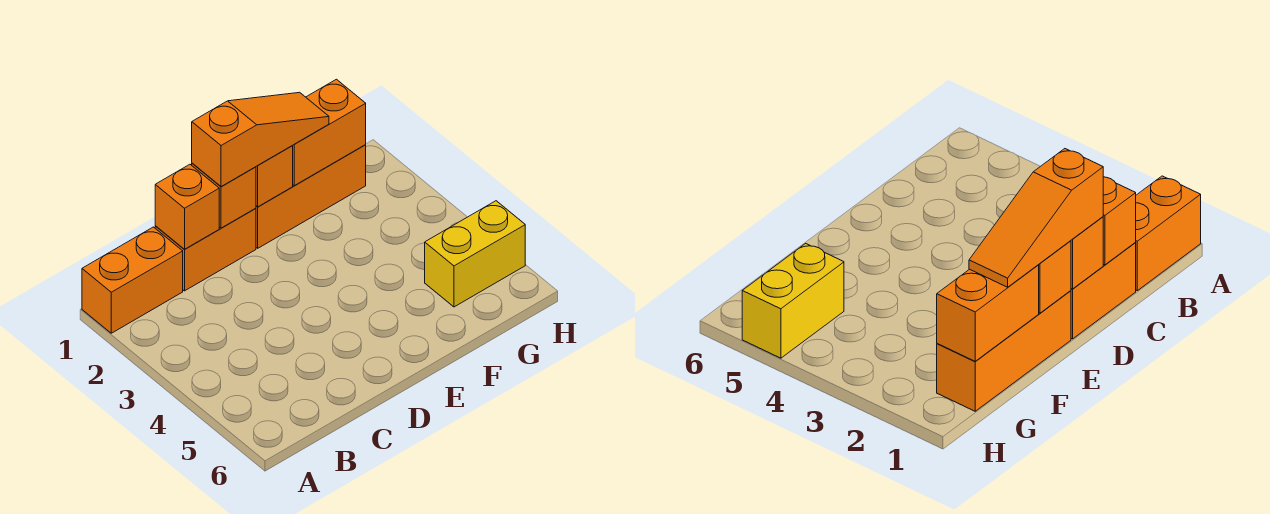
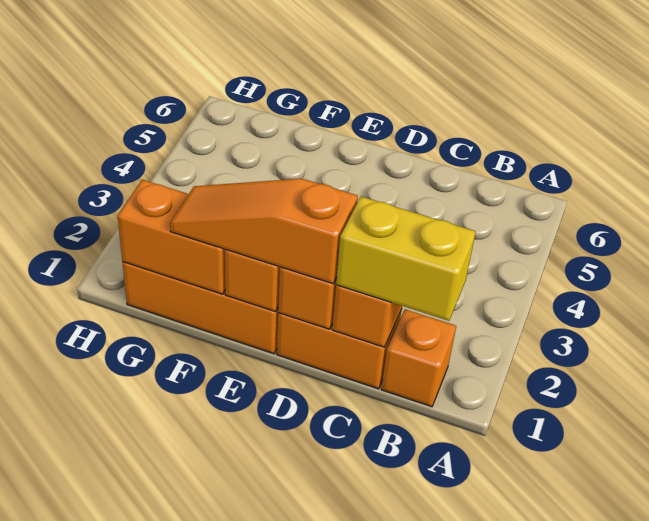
orange 1x2 brick [82,227,183,333] -> orange 1x1 brick [381,309,456,407]
yellow 1x2 brick [425,201,525,307] -> yellow 1x2 brick moved to [336,197,476,321]

